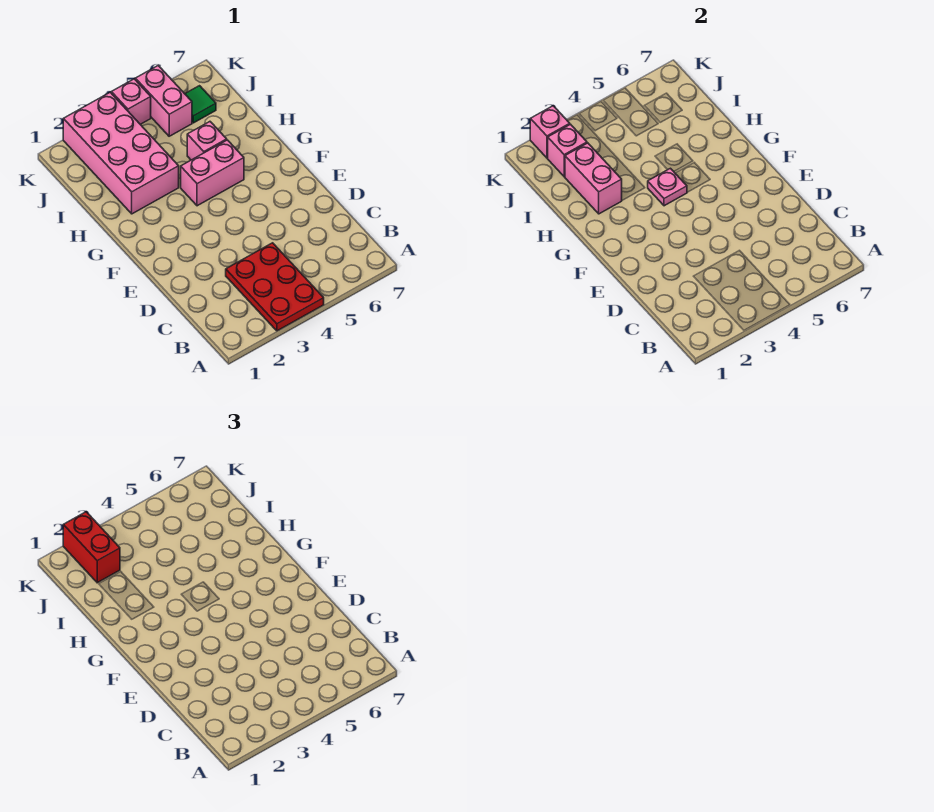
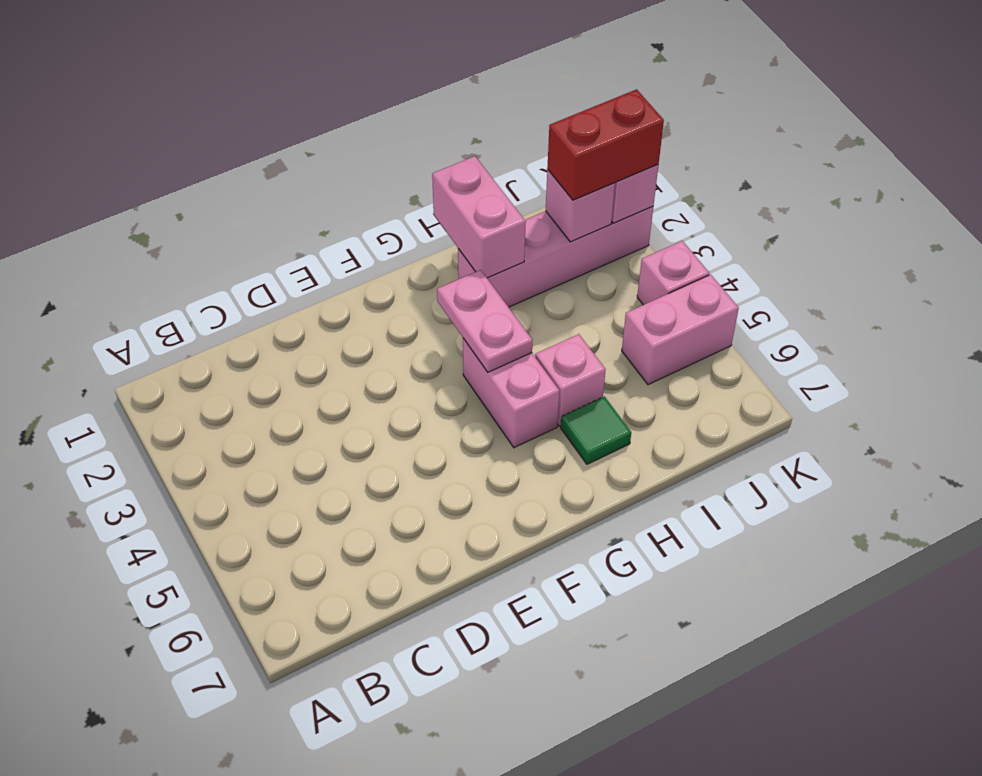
red 2x3 plate [226,243,324,331] -> none
pink 1x1 plate [648,168,687,206] -> pink 1x2 plate [437,270,532,372]
pink 2x4 brick [63,92,179,214] -> pink 1x4 brick [458,207,653,307]
pink 1x2 brick [565,143,622,214] -> pink 1x2 brick turned to [432,156,526,278]
green 1x1 tile [185,86,216,123] -> green 1x1 tile moved to [561,396,631,464]

